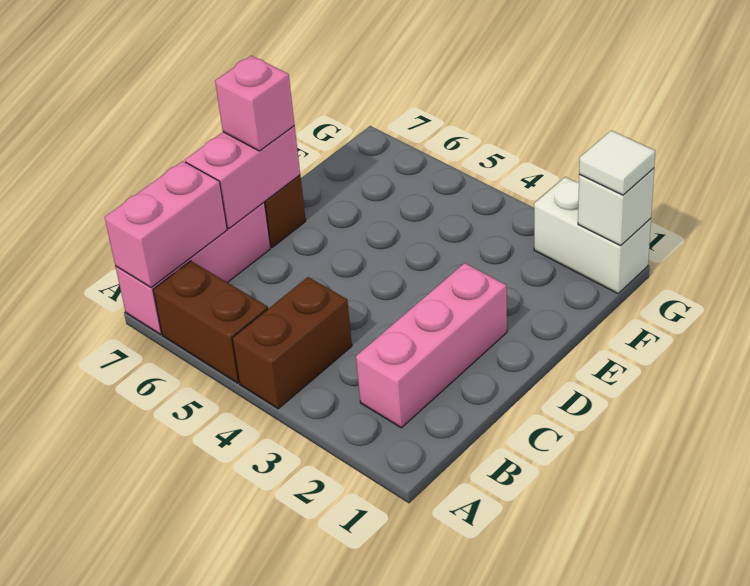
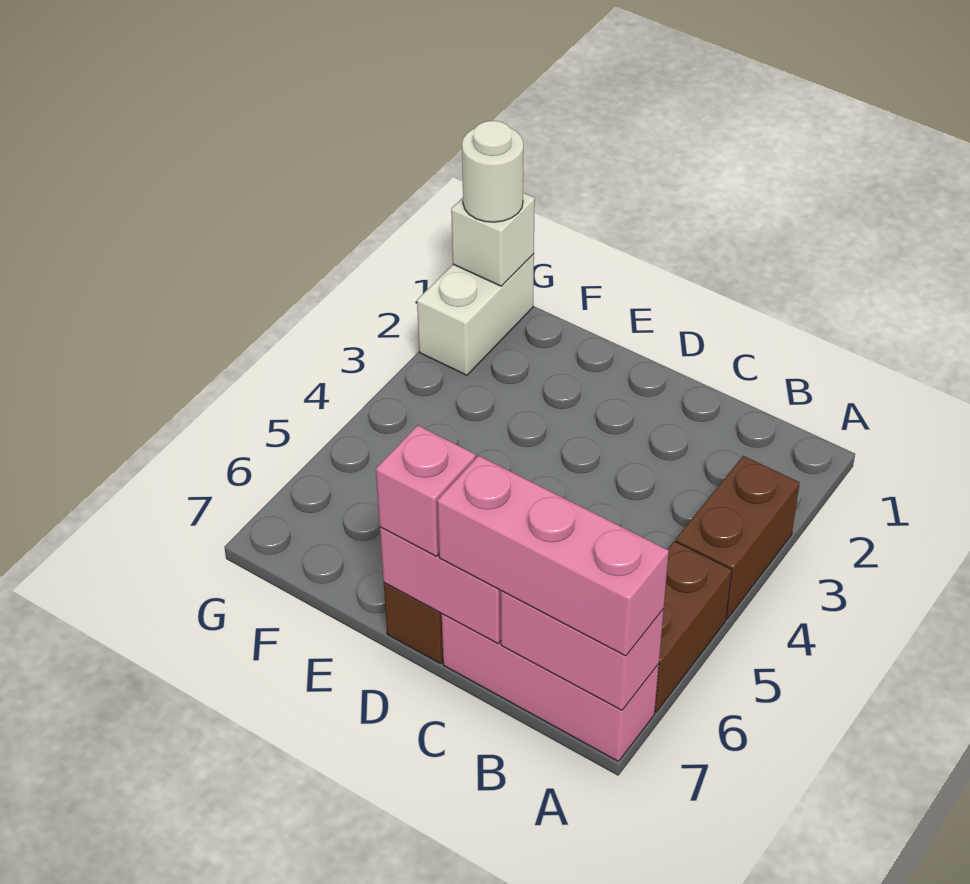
brown 1x2 brick [232,277,352,409] -> brown 1x2 brick turned to [676,456,800,619]
pink 1x3 brick [356,263,507,428] -> pink 1x3 brick moved to [437,456,669,656]
white 1x1 tile [579,130,655,195] -> white 1x1 round brick [462,121,523,222]

